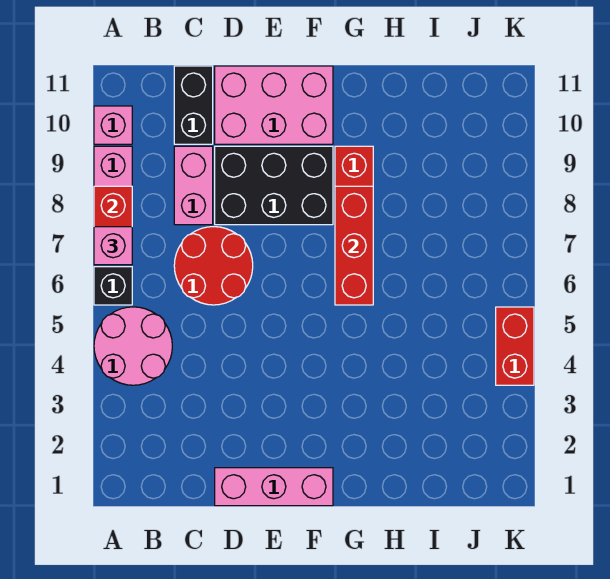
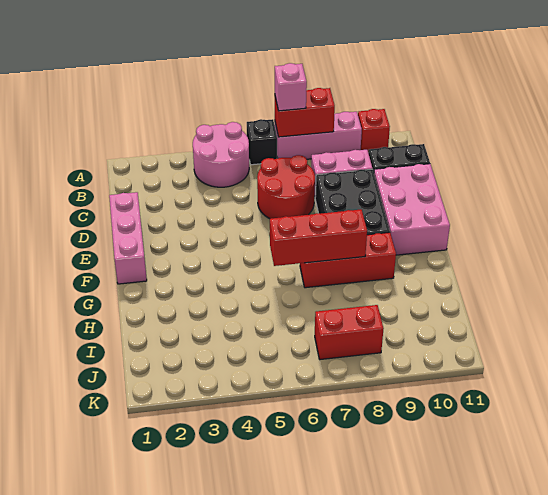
pink 1x1 brick [94,106,132,144] -> red 1x1 brick [358,109,390,153]
red 1x2 brick [496,307,534,385] -> red 1x2 brick moved to [315,305,384,360]

